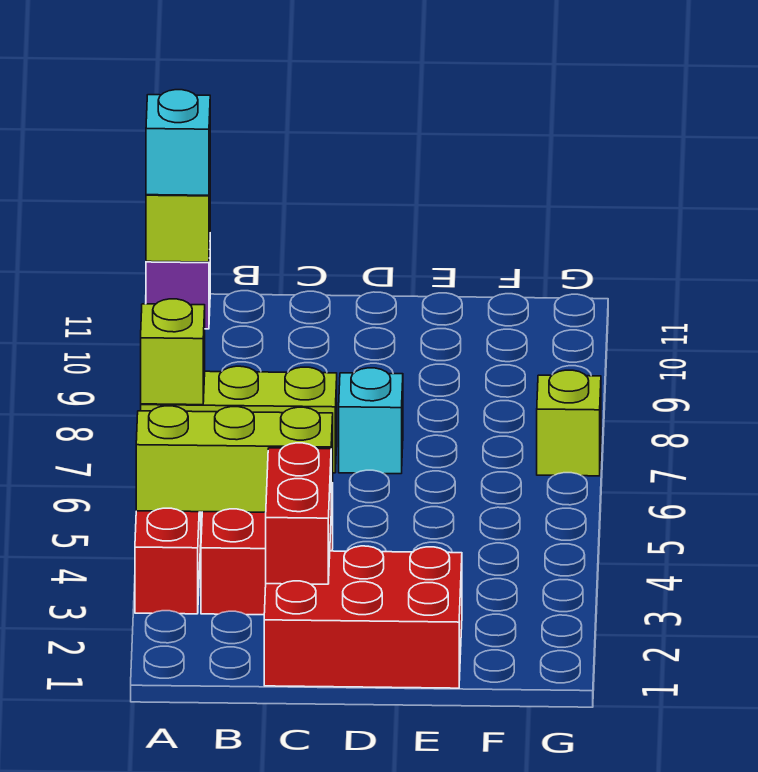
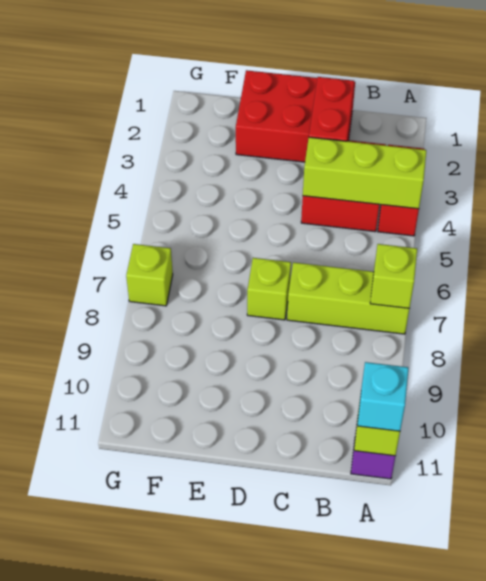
cyan 1x1 brick [339,368,403,474] -> lime 1x1 brick [247,258,291,320]

